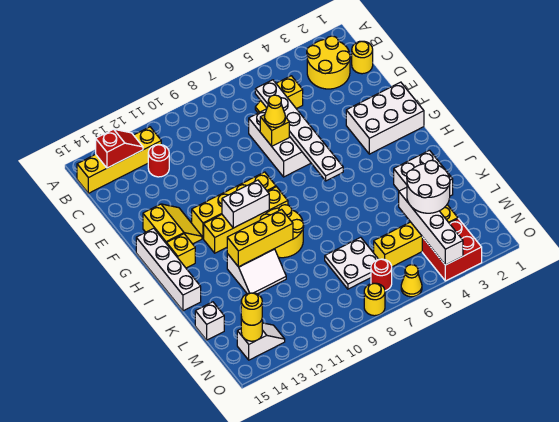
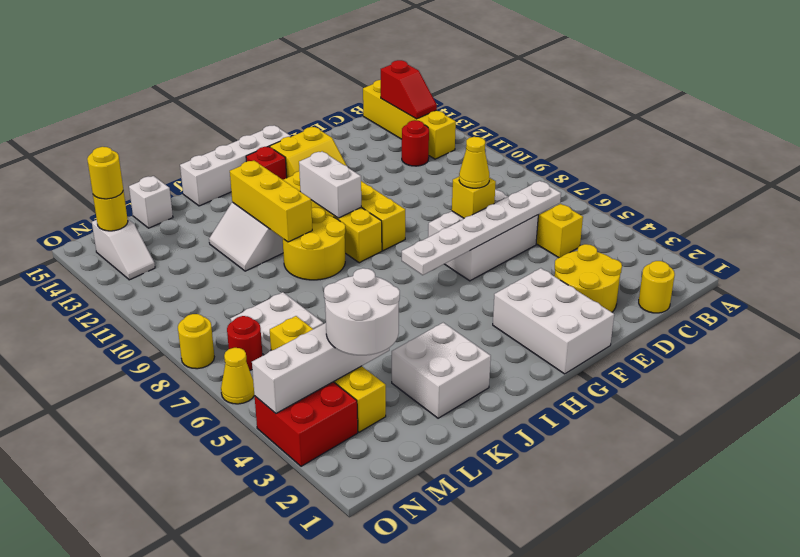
yellow 2x2 round brick [307,36,350,89] -> yellow 2x2 round brick moved to [555,244,622,312]
yellow 1x1 brick [167,234,195,268] -> red 1x1 brick [246,146,287,180]

